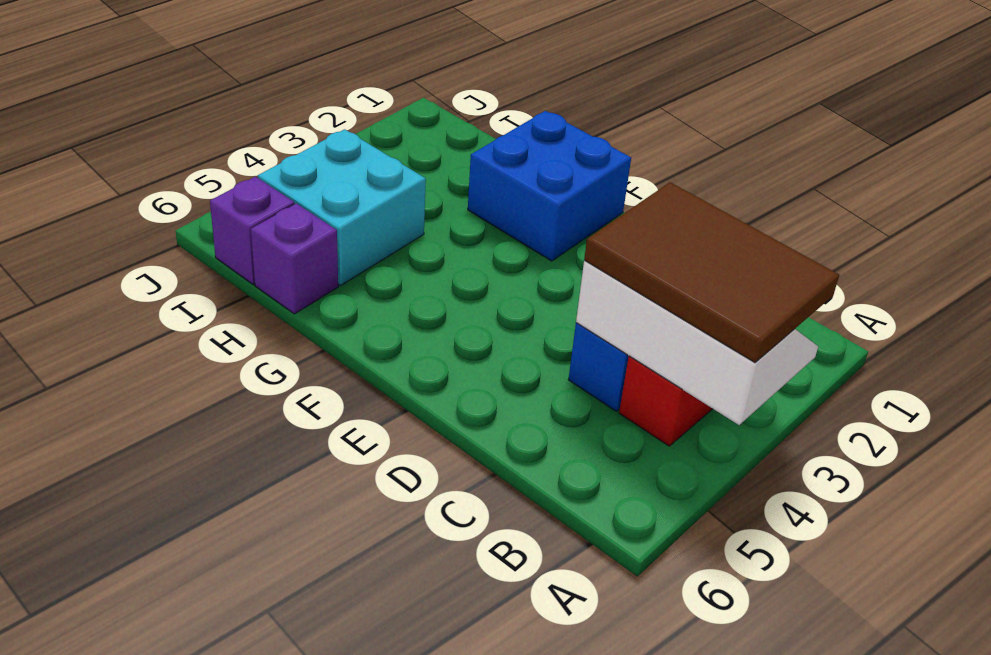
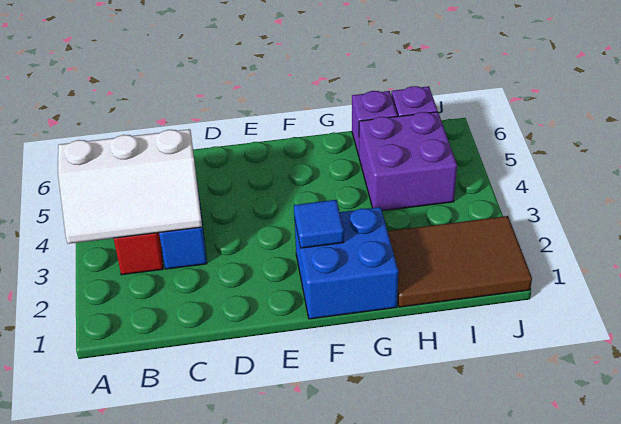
brown 2x3 tile [584,182,839,363] -> brown 2x3 tile moved to [388,216,532,307]
none -> blue 1x1 tile [294,200,344,248]
cyan 2x2 brick [258,129,426,286] -> purple 2x2 brick [359,112,457,211]

